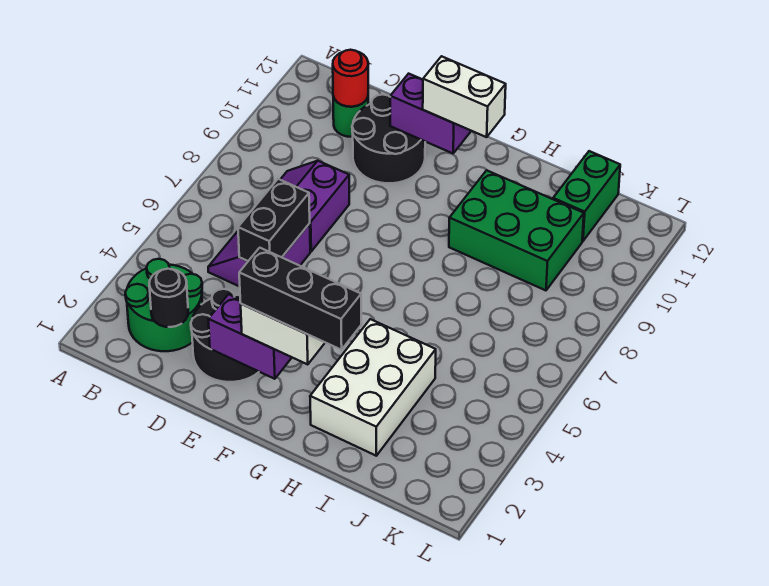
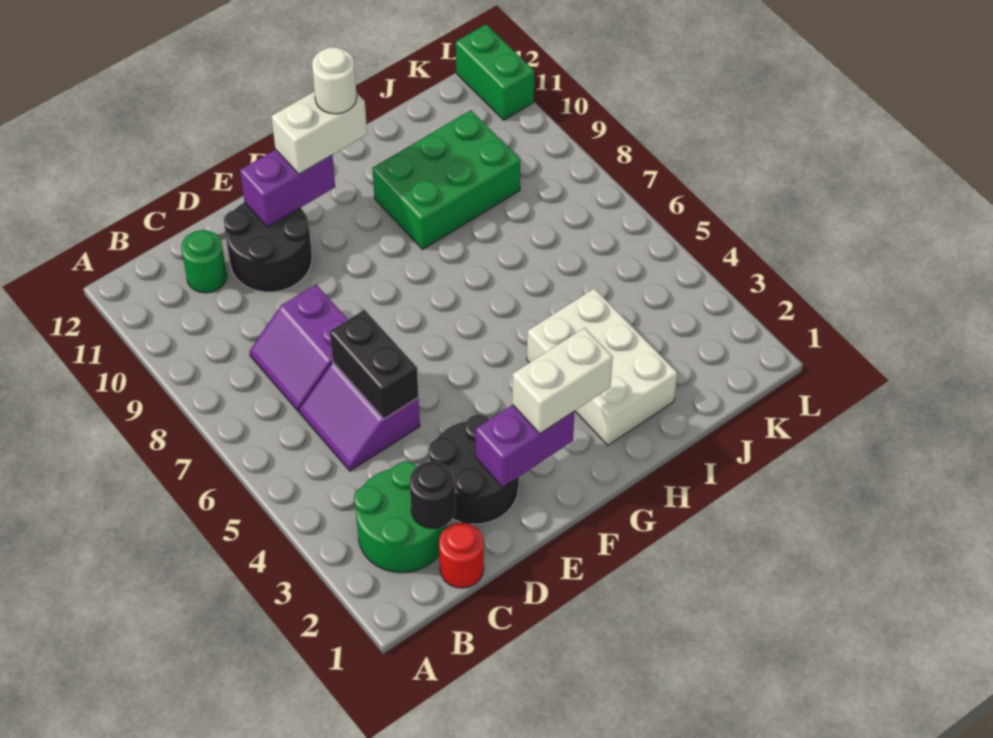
red 1x1 round brick [333,50,368,107] -> red 1x1 round brick moved to [439,522,484,588]
black 1x3 brick [239,248,361,350] -> none
none -> white 1x1 round brick [312,47,357,114]
green 1x2 brick [553,151,620,241] -> green 1x2 brick moved to [456,24,535,120]

